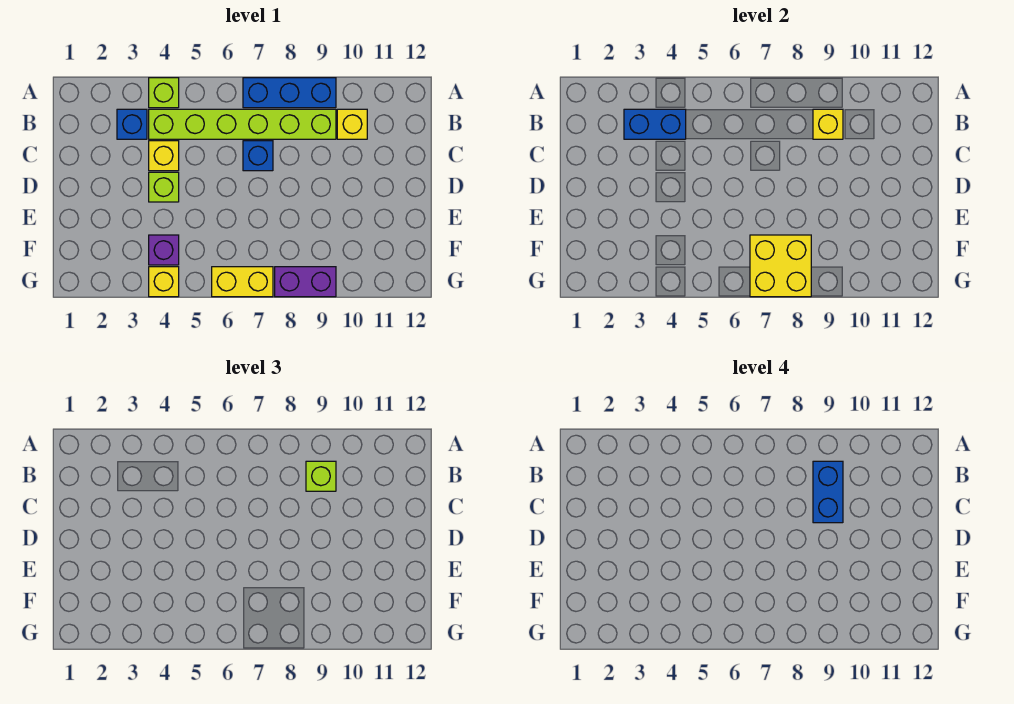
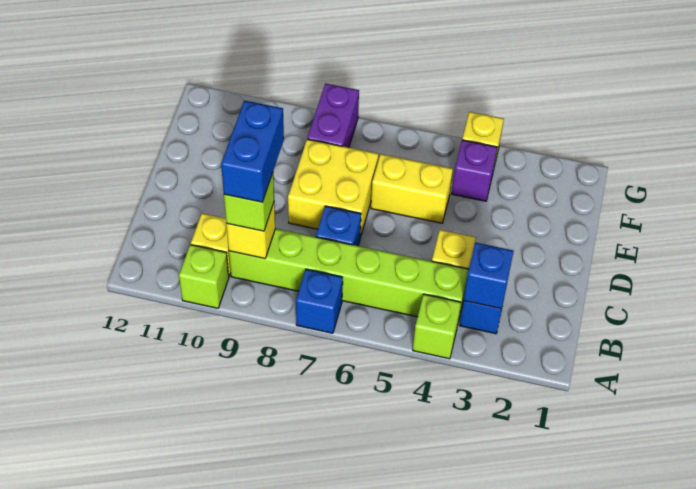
blue 1x3 brick [243,78,336,108] -> blue 1x1 brick [296,269,343,333]
blue 1x2 brick [624,109,686,139] -> blue 1x1 brick [464,242,514,309]
lime 1x1 brick [149,172,179,202] -> lime 1x1 brick moved to [179,245,229,308]
yellow 2x2 brick [750,235,811,297] -> yellow 2x2 brick moved to [288,139,379,238]
yellow 1x2 brick [212,267,273,297] -> yellow 1x2 brick moved to [371,154,453,223]
purple 1x2 brick [275,267,336,297] -> purple 1x2 brick turned to [307,84,359,148]

